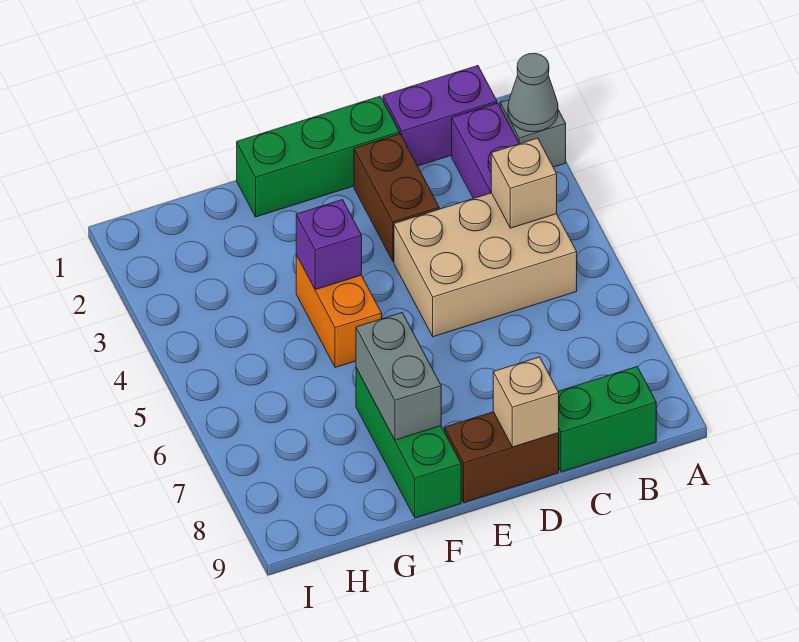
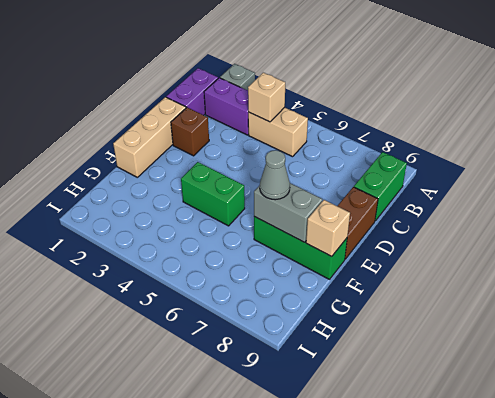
grey 1x1 cone [508,53,558,132] -> grey 1x1 cone moved to [260,150,290,200]
tan 2x3 brick [394,193,577,337] -> tan 1x2 brick [248,107,308,157]
green 1x3 brick [237,96,400,217] -> tan 1x3 brick [113,97,186,177]
brown 1x2 brick [354,134,439,261] -> brown 1x1 brick [171,108,209,156]
tan 1x1 brick [493,357,559,447] -> tan 1x1 brick moved to [306,200,350,256]
orange 1x2 brick [296,255,382,368] -> green 1x2 brick [181,162,245,226]
purple 1x1 brick [296,200,362,290] -> none

